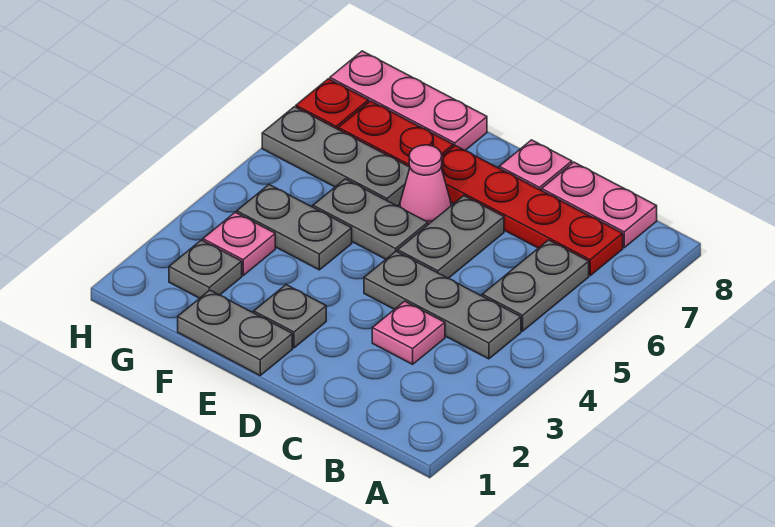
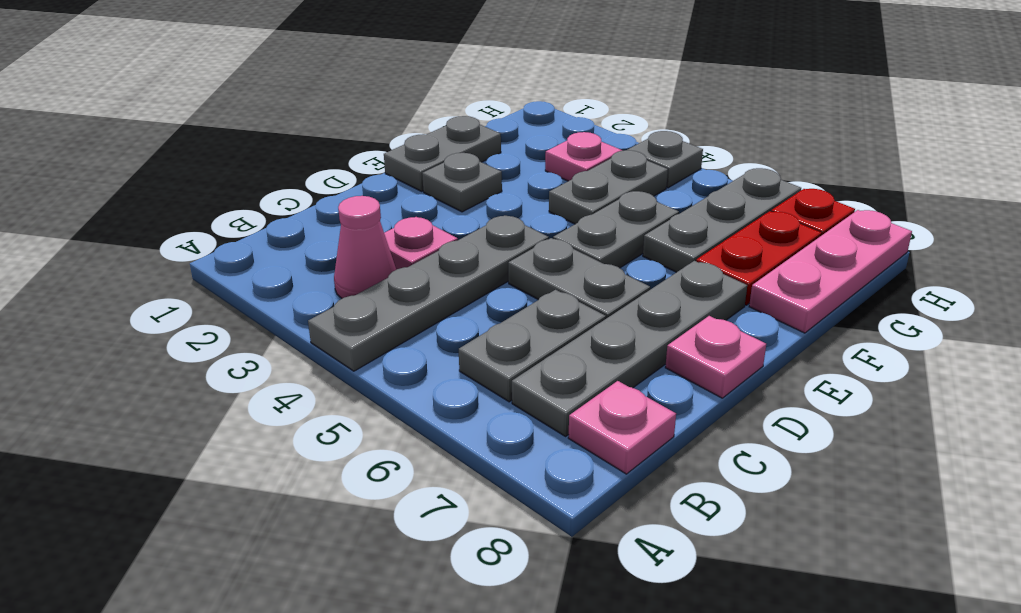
grey 1x3 plate [364,251,521,359] -> grey 1x4 plate [308,215,549,371]
grey 1x2 plate [482,240,589,331] -> grey 1x2 plate turned to [459,290,606,402]
red 1x4 plate [441,146,623,275] -> grey 1x4 plate [512,261,747,436]
pink 1x2 plate [542,162,657,247] -> pink 1x1 plate [568,381,676,474]
pink 1x1 cone [400,145,451,224] -> pink 1x1 cone moved to [334,196,396,298]
grey 1x1 plate [169,240,242,298] -> grey 1x1 plate moved to [628,131,703,188]

